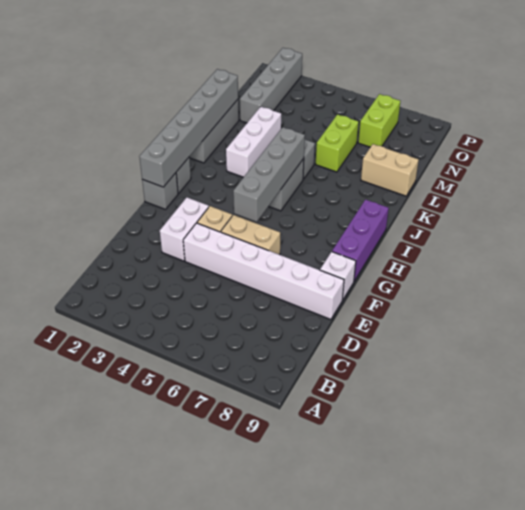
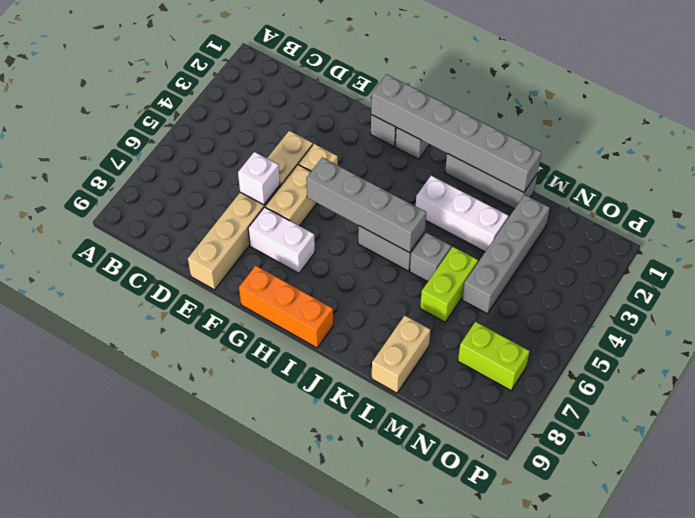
white 1x2 brick [160,197,209,261] -> white 1x2 brick moved to [248,207,315,273]
white 1x6 brick [183,223,344,320] -> tan 1x6 brick [188,131,313,290]
white 1x1 brick [320,252,356,300] -> white 1x1 brick moved to [238,152,280,205]
purple 1x3 brick [332,200,389,281] -> orange 1x3 brick [239,266,333,348]
lime 1x2 brick [316,115,359,172] -> lime 1x2 brick turned to [420,247,478,322]
grey 1x4 brick [240,48,302,123] -> grey 1x4 brick turned to [462,195,550,314]

